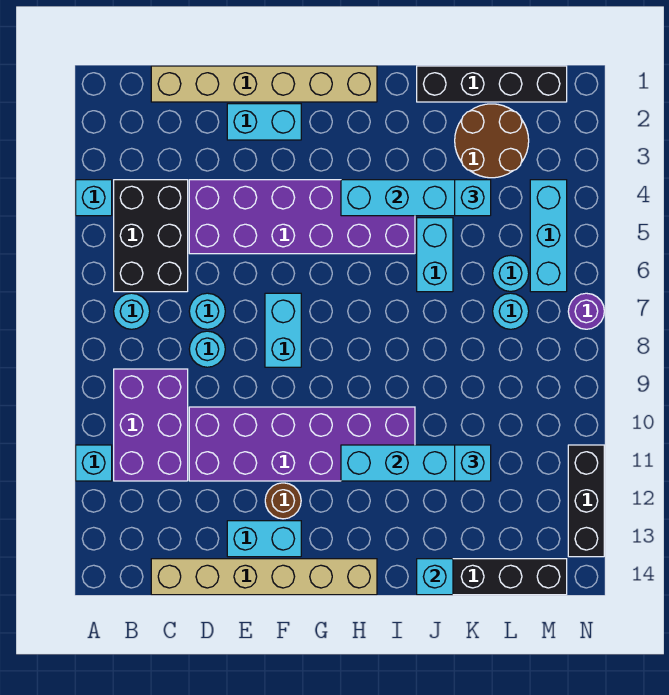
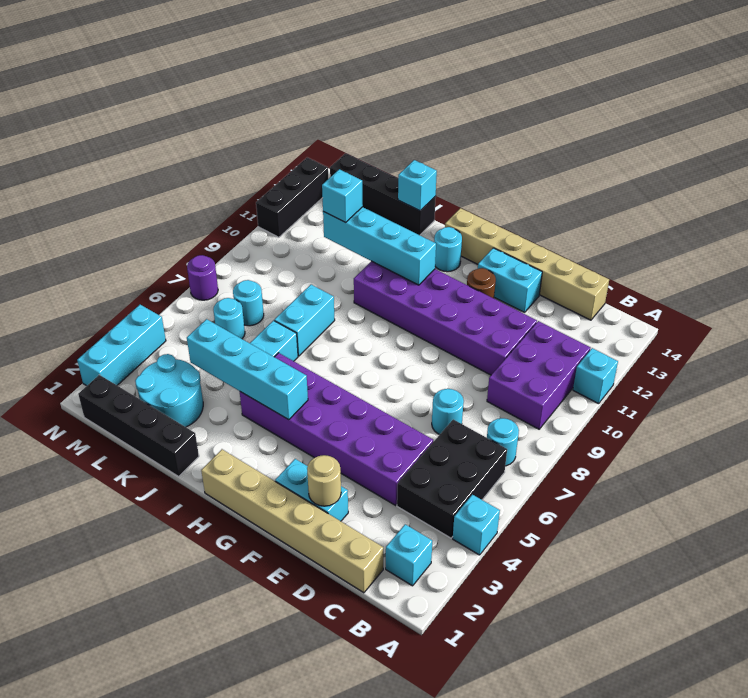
cyan 1x1 round brick [189,331,225,367] -> cyan 1x1 round brick moved to [434,227,462,272]
none -> tan 1x1 round brick [307,455,341,506]
cyan 1x2 brick [265,293,301,367] -> cyan 1x2 brick moved to [274,285,335,356]
brown 2x2 round brick [455,104,529,178] -> cyan 2x2 round brick [135,354,203,427]
cyan 1x1 brick [455,180,491,216] -> cyan 1x1 brick moved to [386,524,432,586]
cyan 1x3 brick [530,180,567,292] -> cyan 1x3 brick moved to [77,305,166,386]

